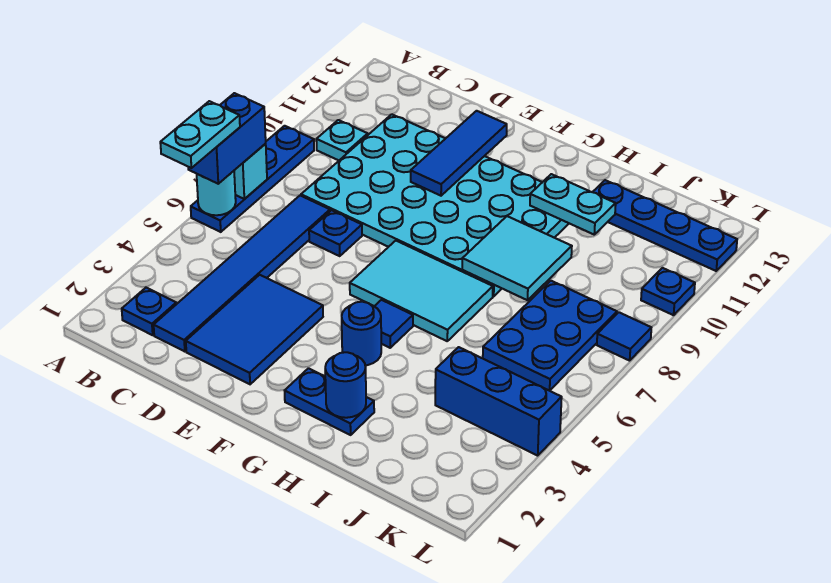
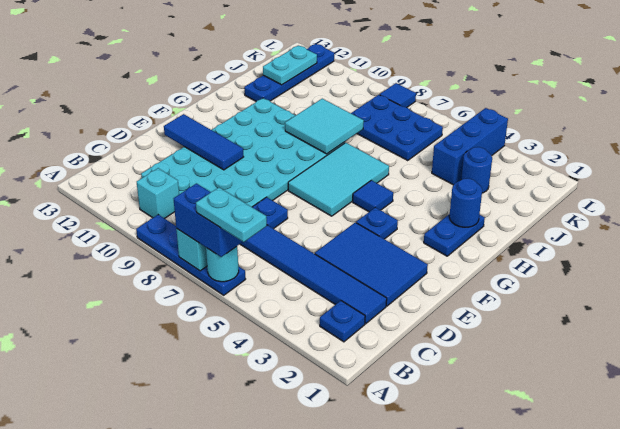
cyan 1x1 plate [316,120,368,160] -> cyan 1x1 brick [137,168,179,219]
blue 1x1 round brick [342,302,381,365] -> blue 1x1 round brick moved to [461,147,492,193]
cyan 1x2 plate [530,174,616,234] -> cyan 1x2 plate moved to [263,45,317,85]
blue 1x1 plate [641,268,695,315] -> blue 1x1 plate moved to [356,208,398,239]

